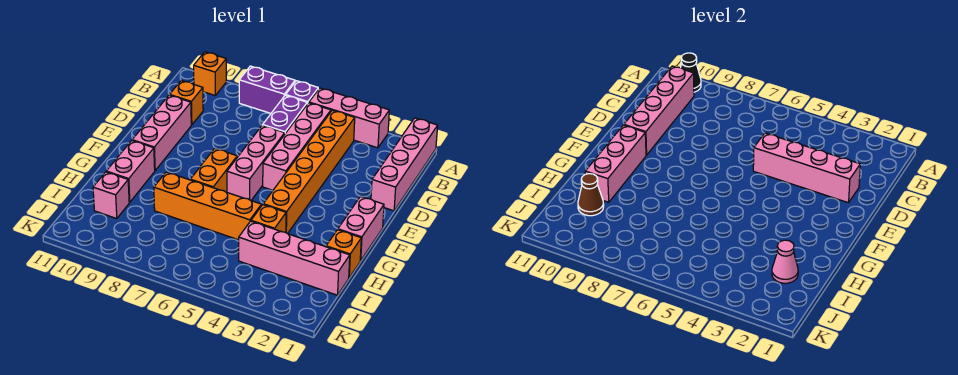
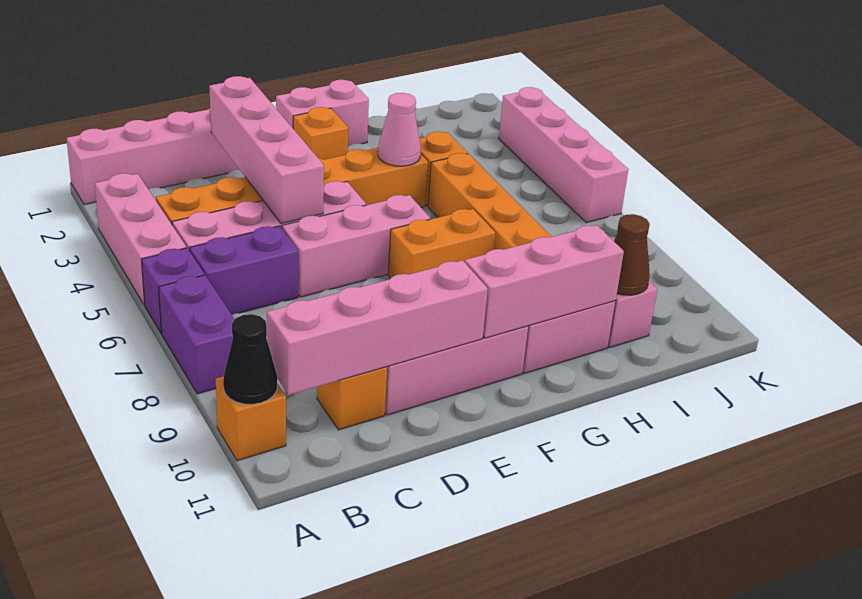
orange 1x1 brick [326,230,361,277] -> orange 1x1 brick moved to [293,107,348,160]
pink 1x4 brick [239,221,350,295] -> pink 1x4 brick moved to [499,87,628,223]
pink 1x1 cone [772,240,798,283] -> pink 1x1 cone moved to [378,93,421,166]

